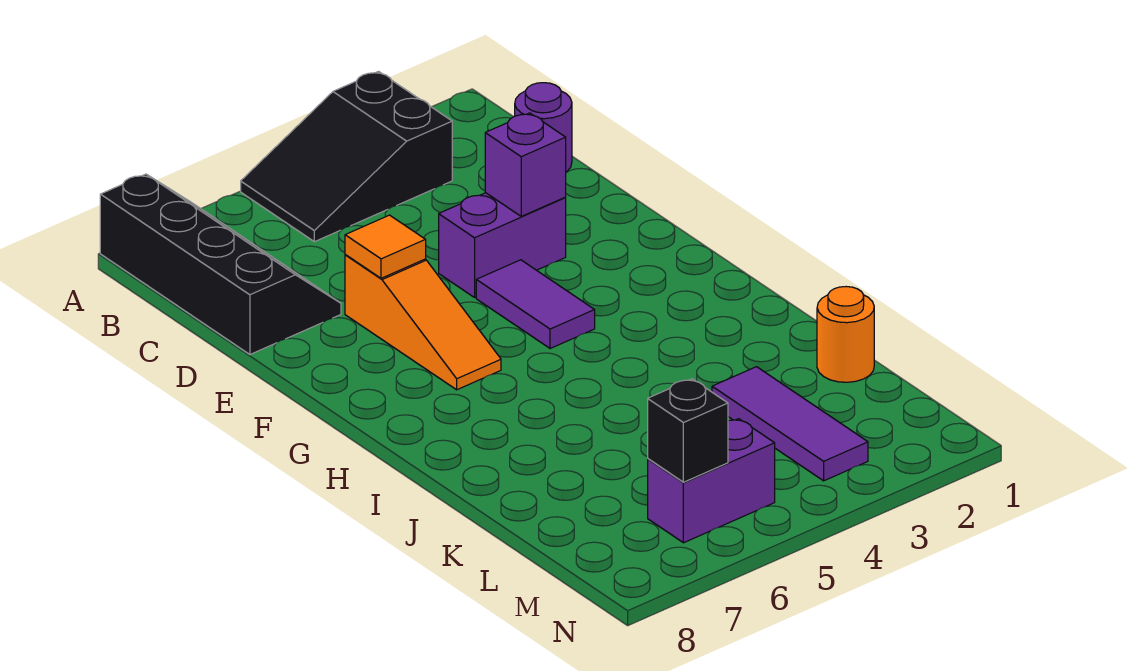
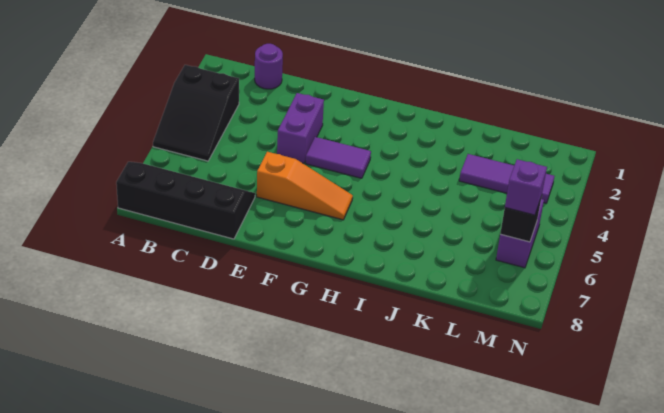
purple 1x1 brick [485,113,566,216] -> purple 1x1 brick moved to [505,159,547,215]
orange 1x1 tile [345,215,426,278] -> none
orange 1x1 round brick [817,287,874,382] -> none

